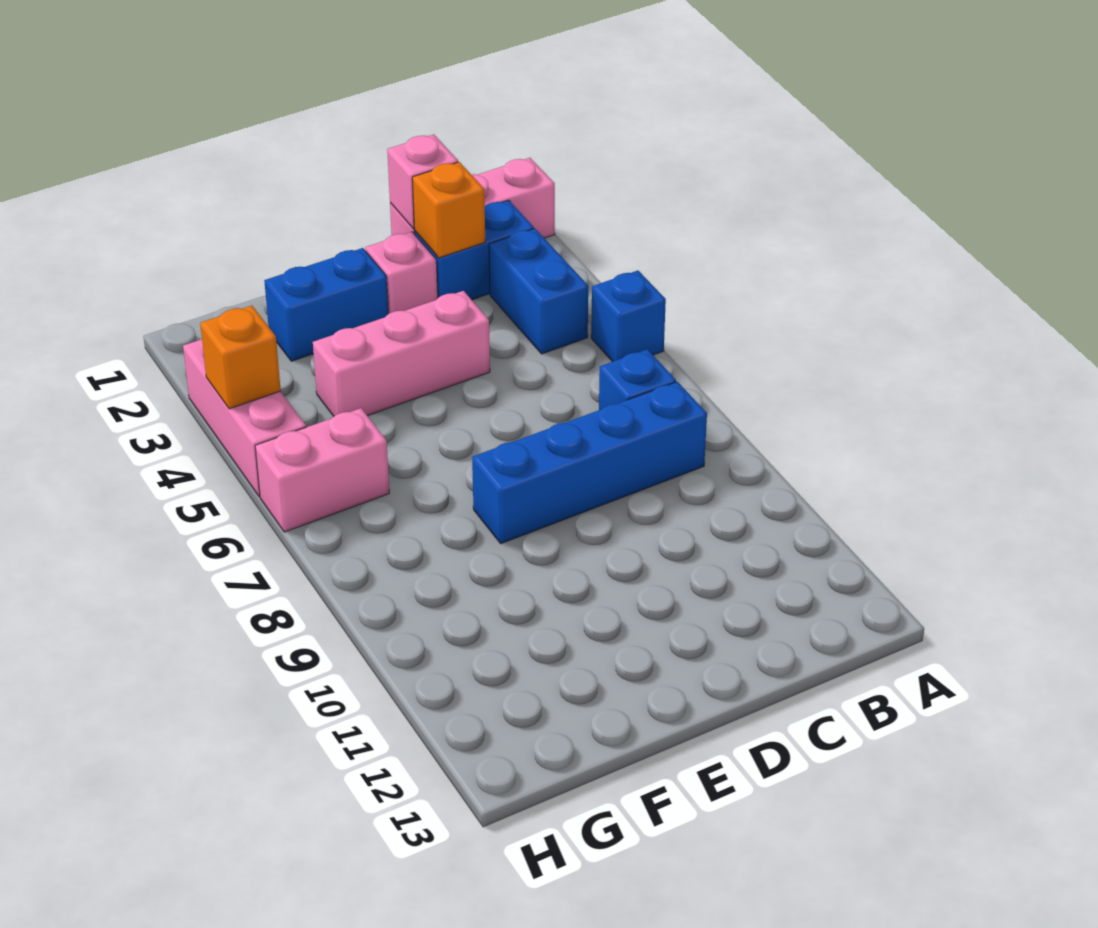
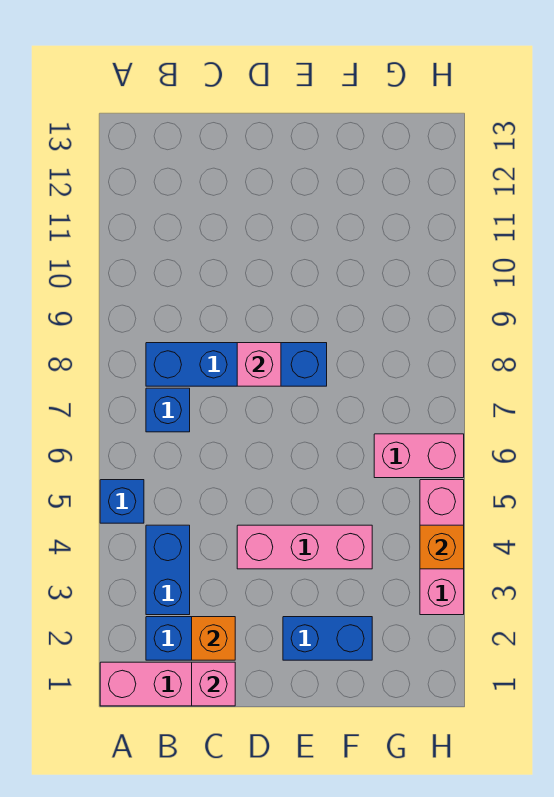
pink 1x1 brick [365,232,438,314] -> pink 1x1 brick moved to [237,343,281,386]

